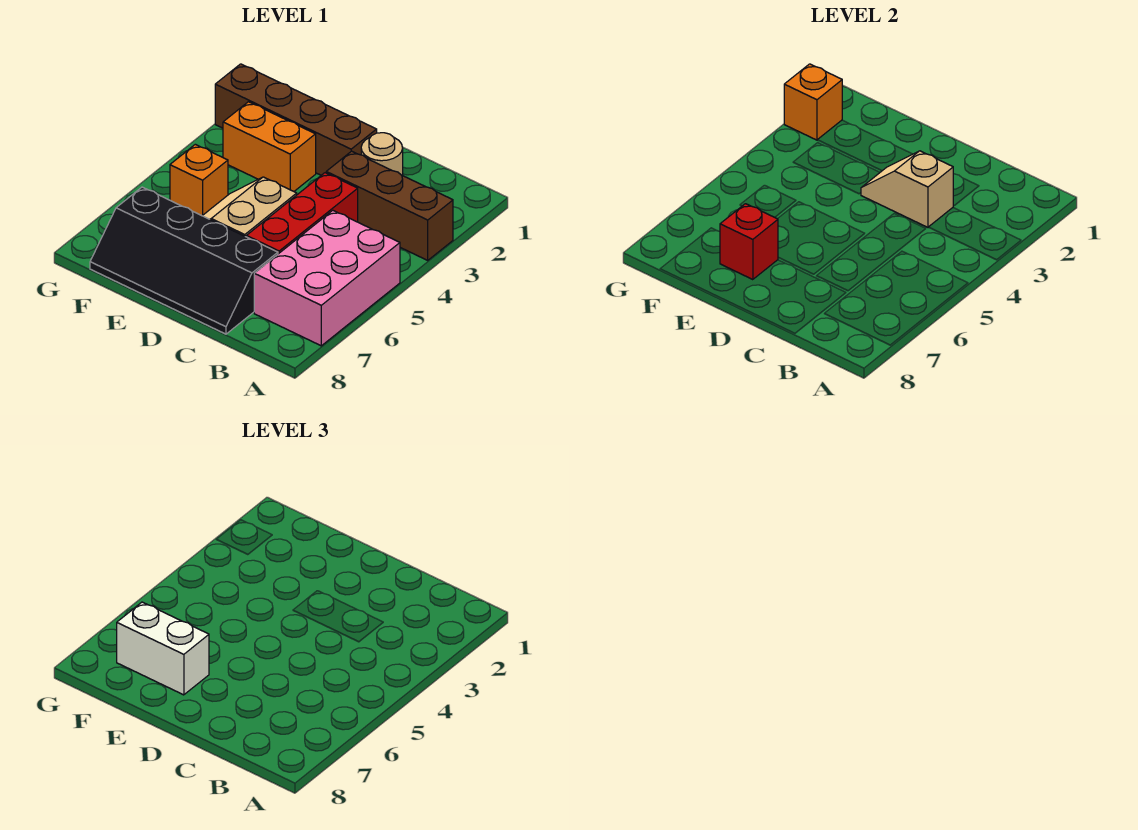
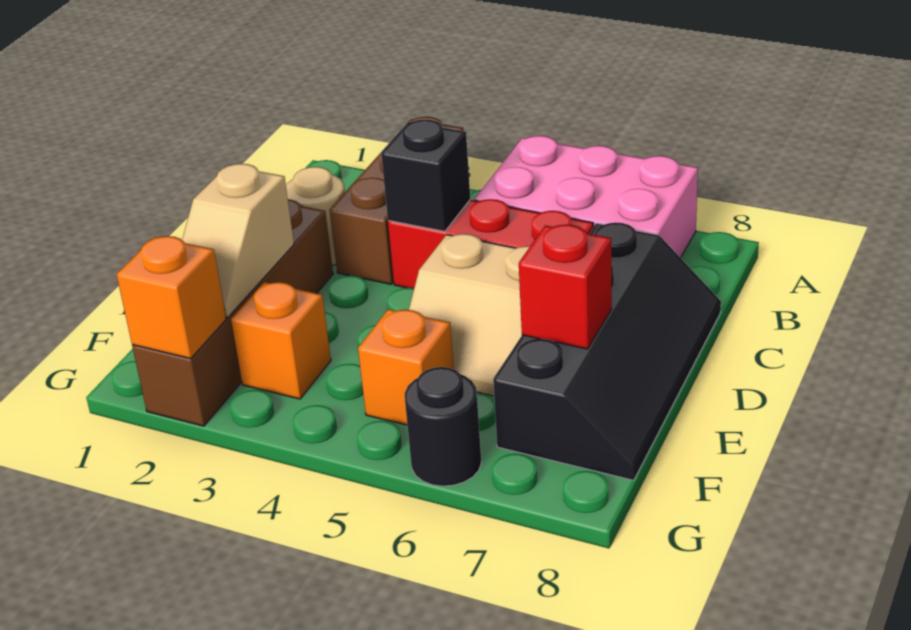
tan 1x2 slope [861,151,953,227] -> tan 1x2 slope moved to [182,164,294,318]
none -> black 1x1 brick [381,119,470,231]
orange 1x2 brick [223,102,316,191] -> orange 1x1 brick [231,282,331,399]
white 1x2 brick [117,602,209,695] -> none
none -> black 1x1 round brick [405,367,481,486]

